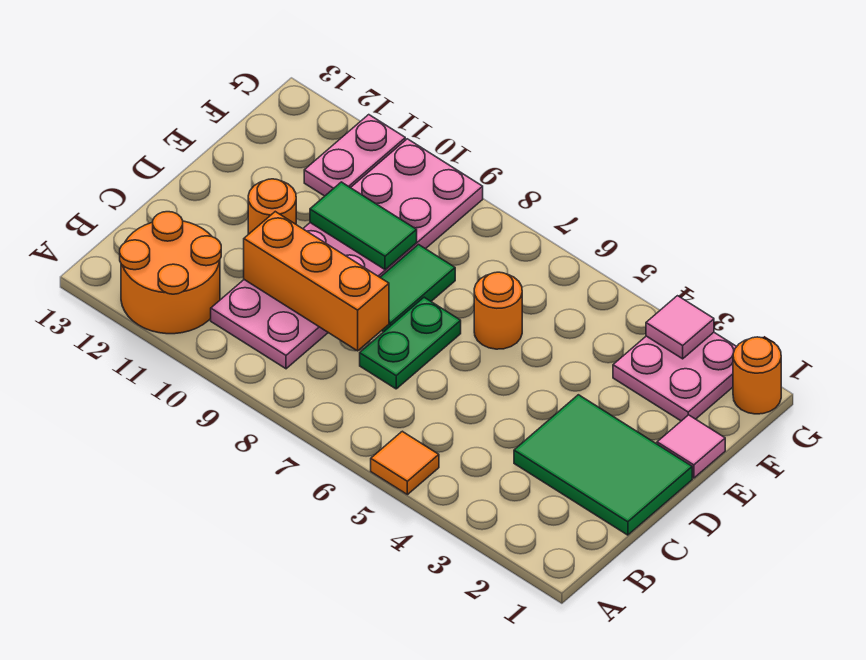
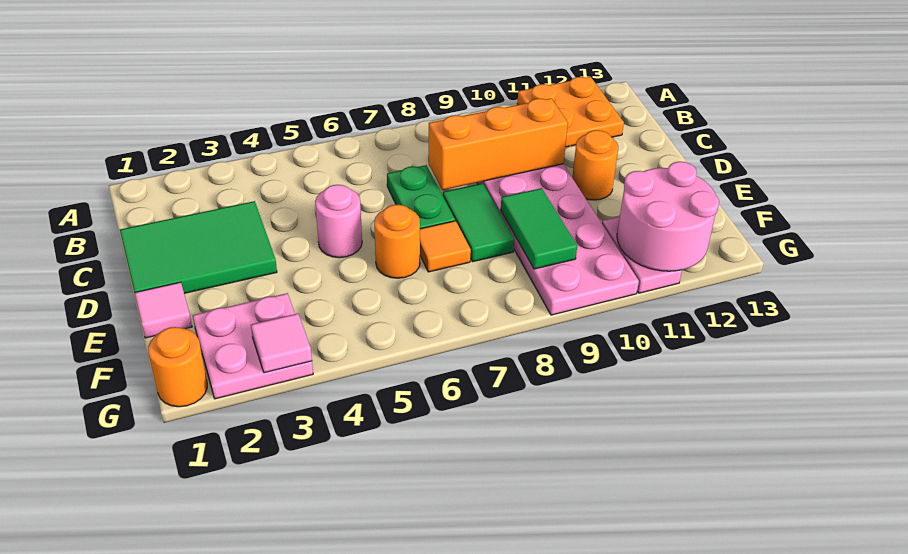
orange 1x1 tile [371,431,439,495] -> orange 1x1 tile moved to [420,221,471,272]
orange 2x2 round brick [120,212,221,334] -> orange 2x2 plate [517,77,624,147]
none -> pink 1x1 round brick [315,185,362,258]
green 1x2 tile [310,182,417,270] -> green 1x2 tile turned to [501,188,577,269]
none -> pink 2x2 round brick [617,162,719,271]

